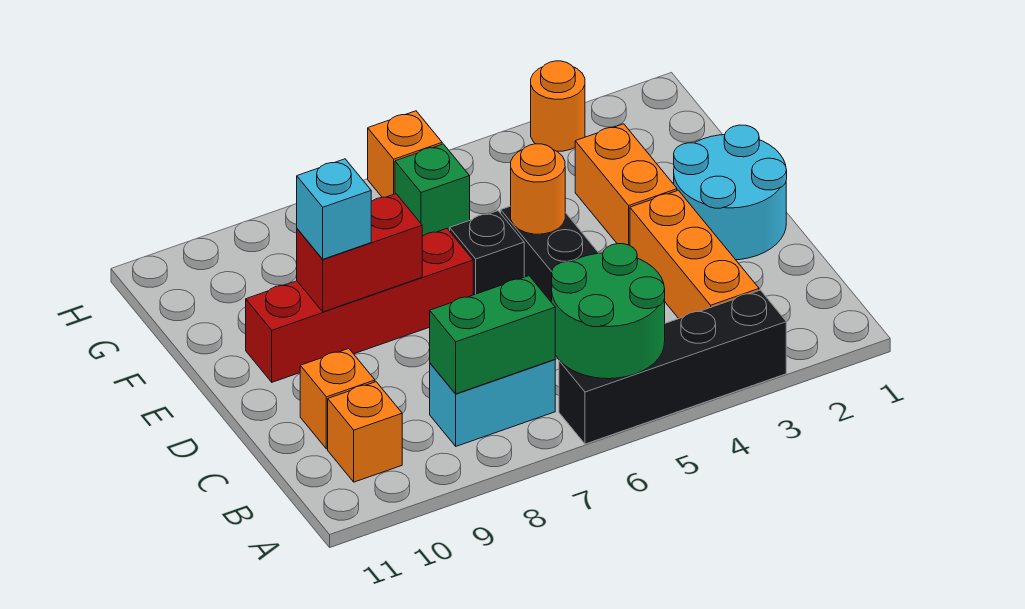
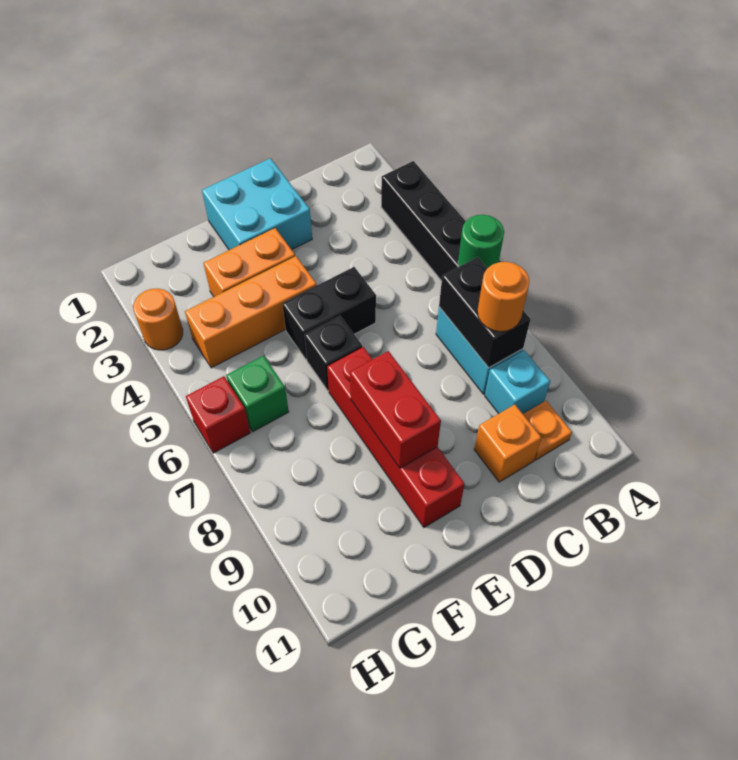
green 2x2 round brick [552,244,665,379] -> green 1x1 round brick [458,215,504,268]
orange 1x3 brick [630,190,759,318] -> orange 1x3 brick moved to [185,256,317,368]
green 1x2 brick [430,276,555,394] -> black 1x2 brick [439,257,531,368]
orange 1x1 brick [328,382,402,482] -> orange 1x1 plate [523,401,572,460]
cyan 2x2 round brick [674,125,787,260] -> cyan 2x2 brick [202,158,312,250]
orange 1x1 round brick [511,144,565,234] -> orange 1x1 round brick moved to [477,262,529,332]
cyan 1x1 brick [297,159,371,259] -> cyan 1x1 brick moved to [485,350,550,414]
orange 1x1 brick [368,111,442,197] -> red 1x1 brick [186,376,250,453]

